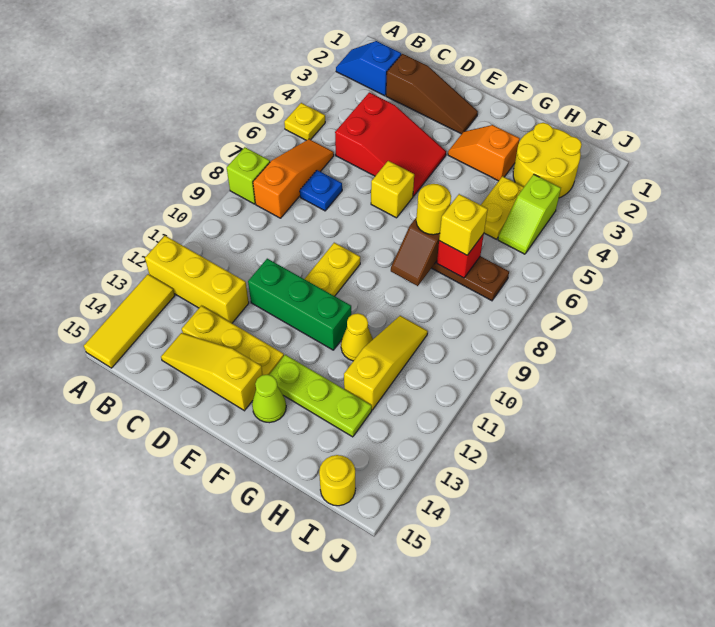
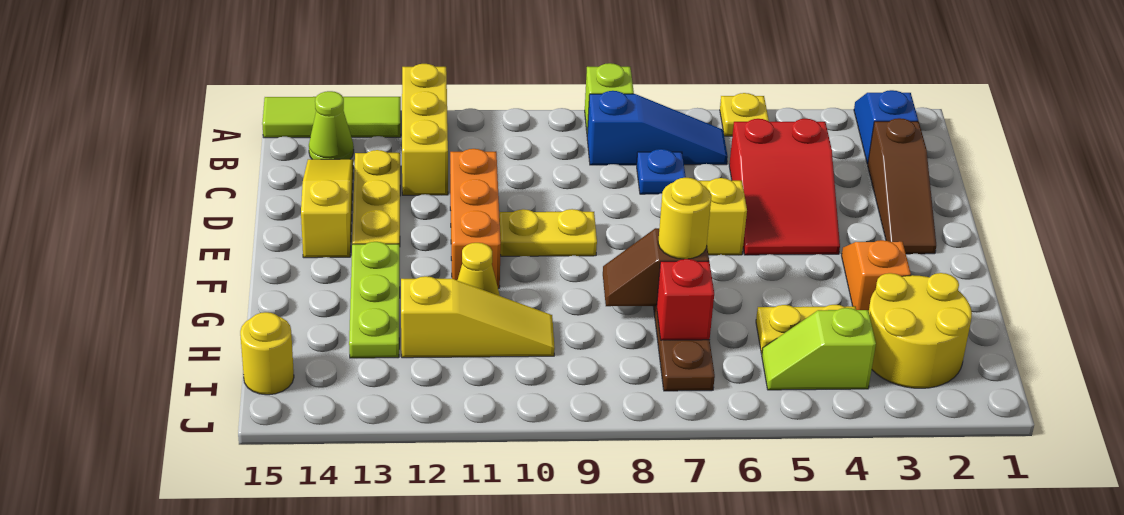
yellow 1x3 tile [84,274,175,368] -> lime 1x3 tile [262,97,401,138]
orange 1x3 slope [253,139,334,218] -> blue 1x3 slope [587,91,728,165]
green 1x3 brick [248,259,351,350] -> orange 1x3 brick [450,149,501,289]
lime 1x1 cone [252,375,286,423] -> lime 1x1 cone moved to [309,91,354,159]
yellow 1x1 brick [439,194,488,255] -> none

